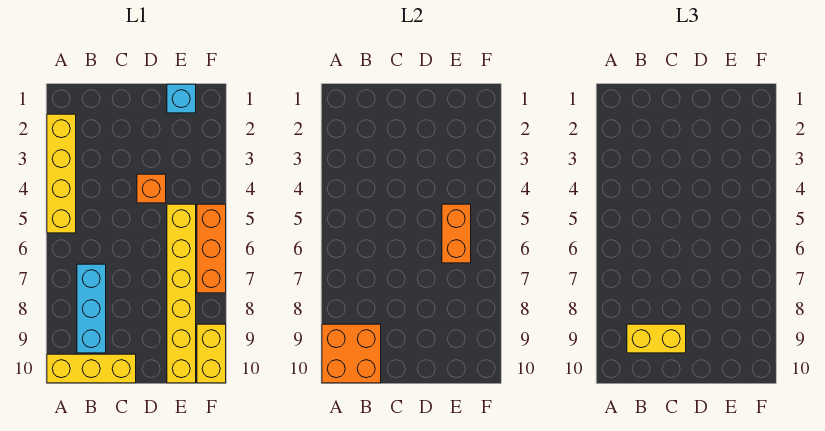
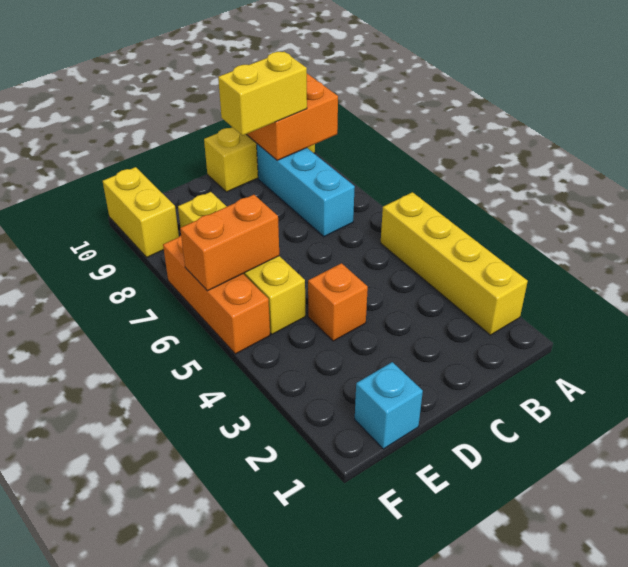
yellow 1x6 brick [167,204,196,383] -> yellow 1x4 brick [178,192,305,334]
orange 1x2 brick [442,204,471,263] -> orange 1x2 brick turned to [180,195,279,291]

